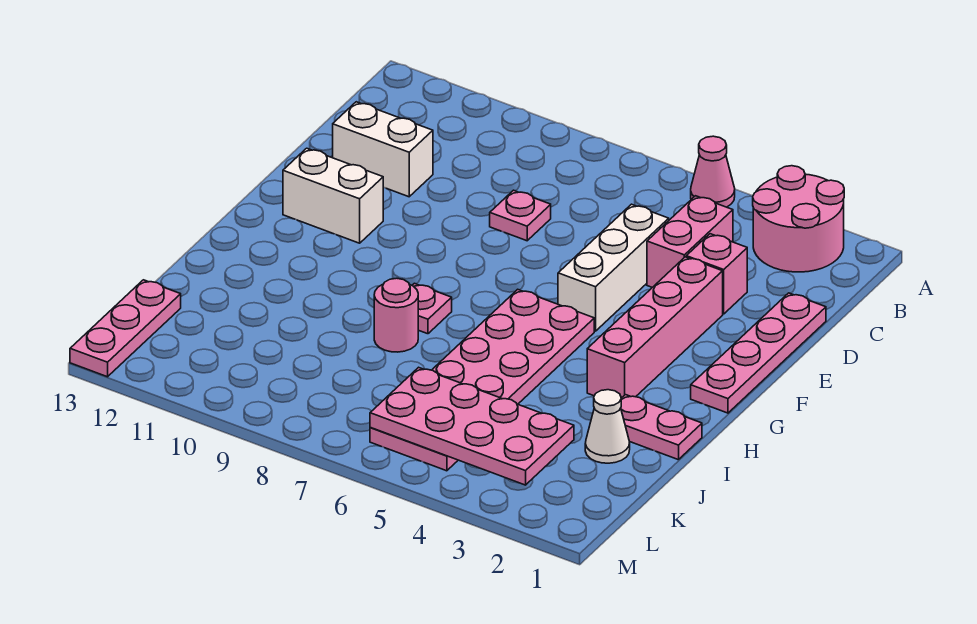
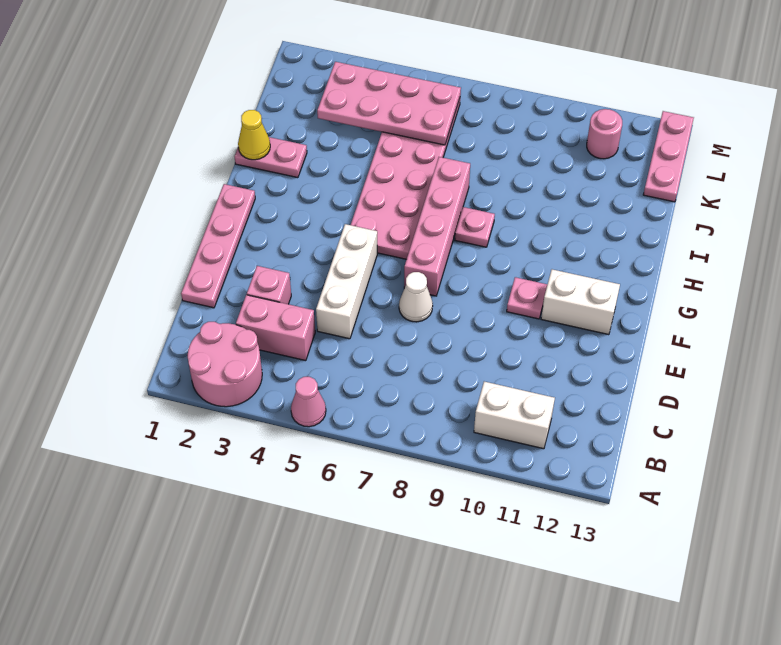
pink 1x2 brick [647,196,733,287] -> pink 1x2 brick turned to [236,295,315,361]
pink 1x1 plate [490,190,551,241] -> pink 1x1 plate moved to [507,277,547,319]
white 1x2 brick [333,102,433,197] -> white 1x2 brick moved to [474,382,555,449]
pink 1x4 brick [587,257,723,398] -> pink 1x4 brick moved to [404,157,470,296]
none -> yellow 1x1 cone [238,110,270,160]
pink 1x1 round brick [374,278,418,352] -> pink 1x1 round brick moved to [587,109,622,159]
white 1x1 cone [585,390,630,463] -> white 1x1 cone moved to [399,272,433,322]

